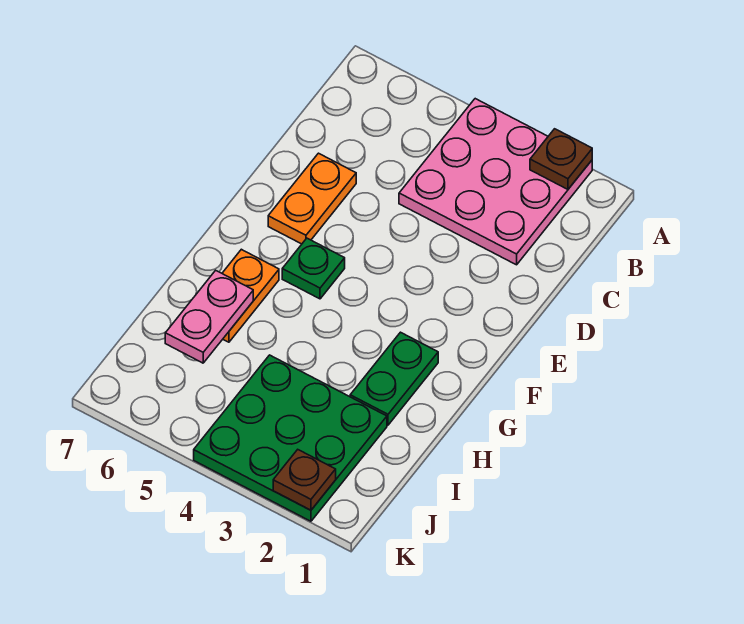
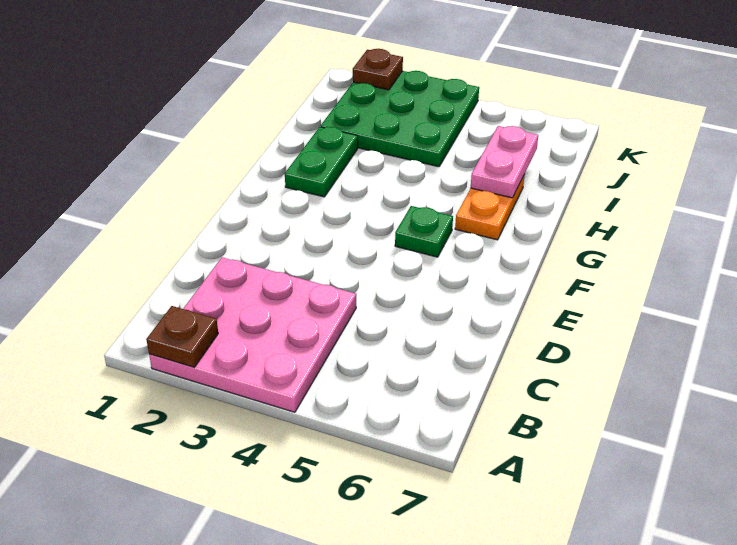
orange 1x2 plate [268,153,356,244] -> none

